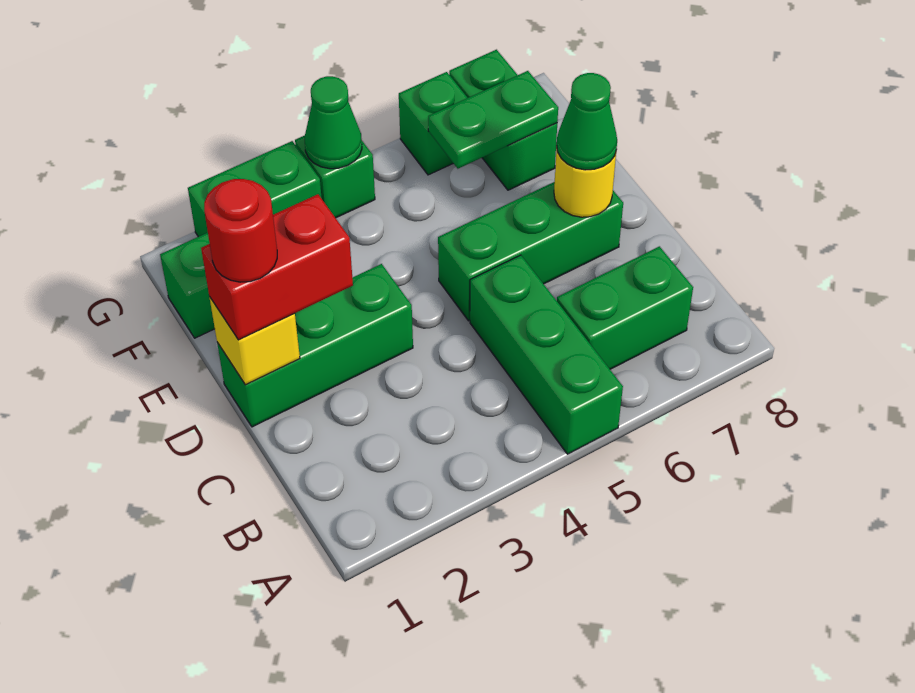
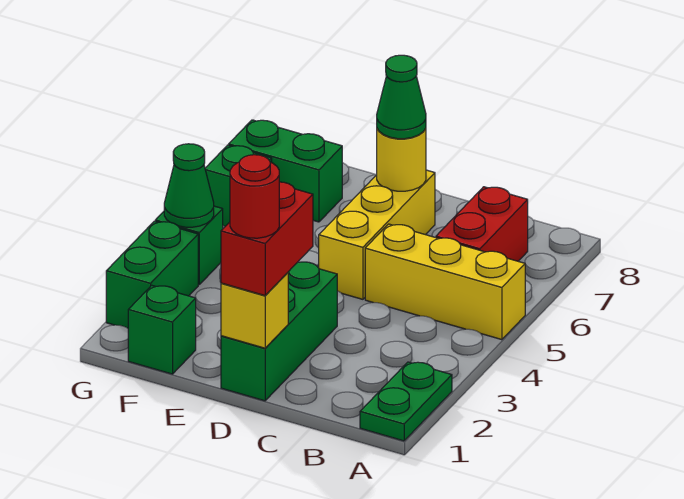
green 1x3 brick [470,255,623,454] -> yellow 1x3 brick [365,224,525,340]
green 1x2 brick [557,246,693,369] -> red 1x2 brick [436,187,528,261]
green 1x3 brick [438,182,623,321] -> yellow 1x3 brick [319,170,435,299]
green 1x2 plate [428,71,558,169] -> green 1x2 plate moved to [360,362,452,441]

